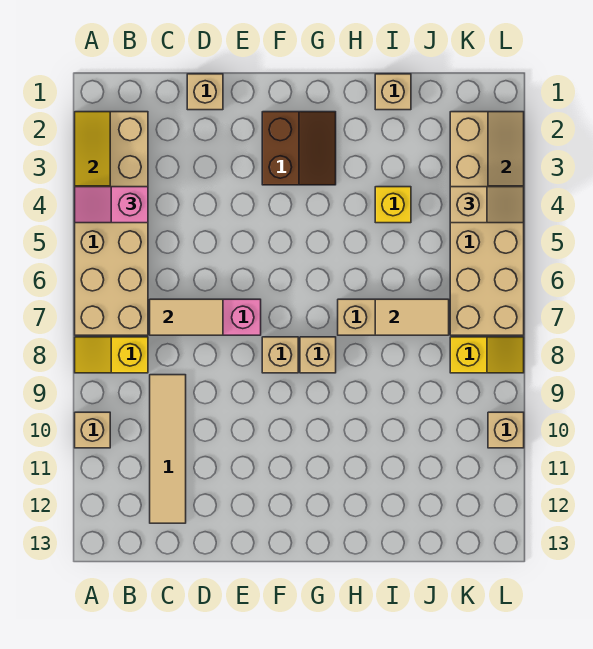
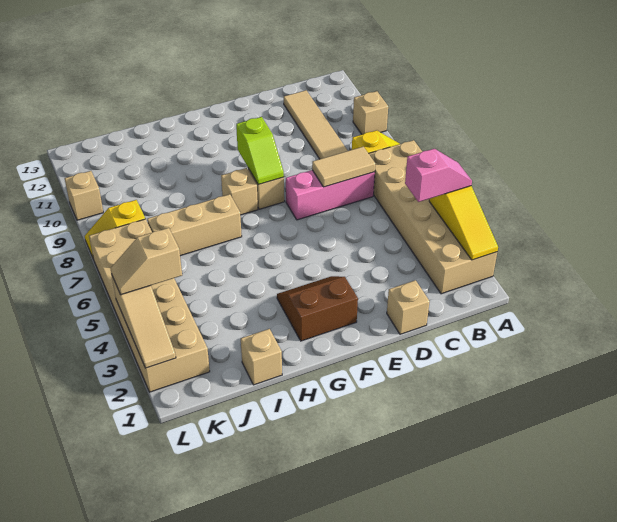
brown 2x2 slope [262,112,336,185] -> brown 2x2 slope turned to [277,276,358,341]
none -> lime 1x2 slope [236,117,284,184]
yellow 1x1 brick [375,187,411,223] -> none
tan 1x2 tile [375,299,449,335] -> none

